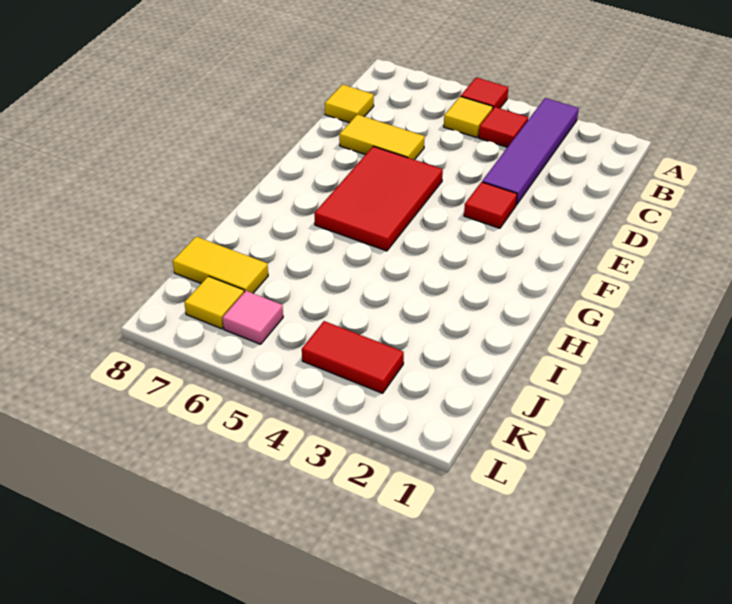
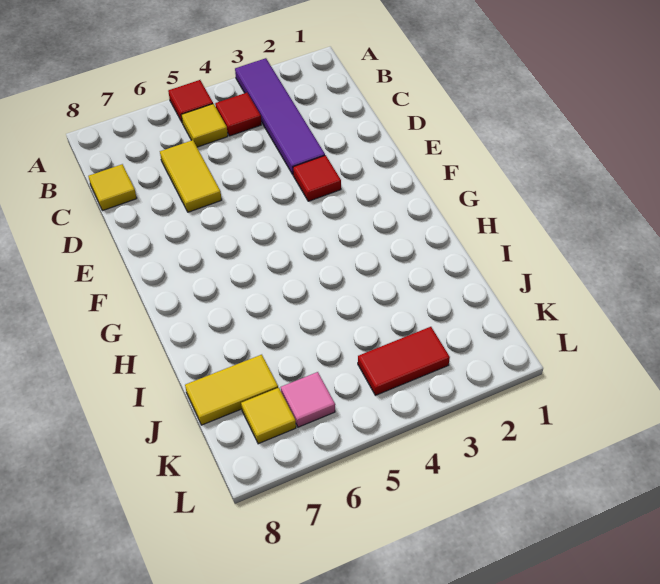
yellow 1x2 tile [339,115,425,160] -> yellow 1x2 tile turned to [160,140,222,212]
red 2x3 tile [314,146,443,251] -> none

